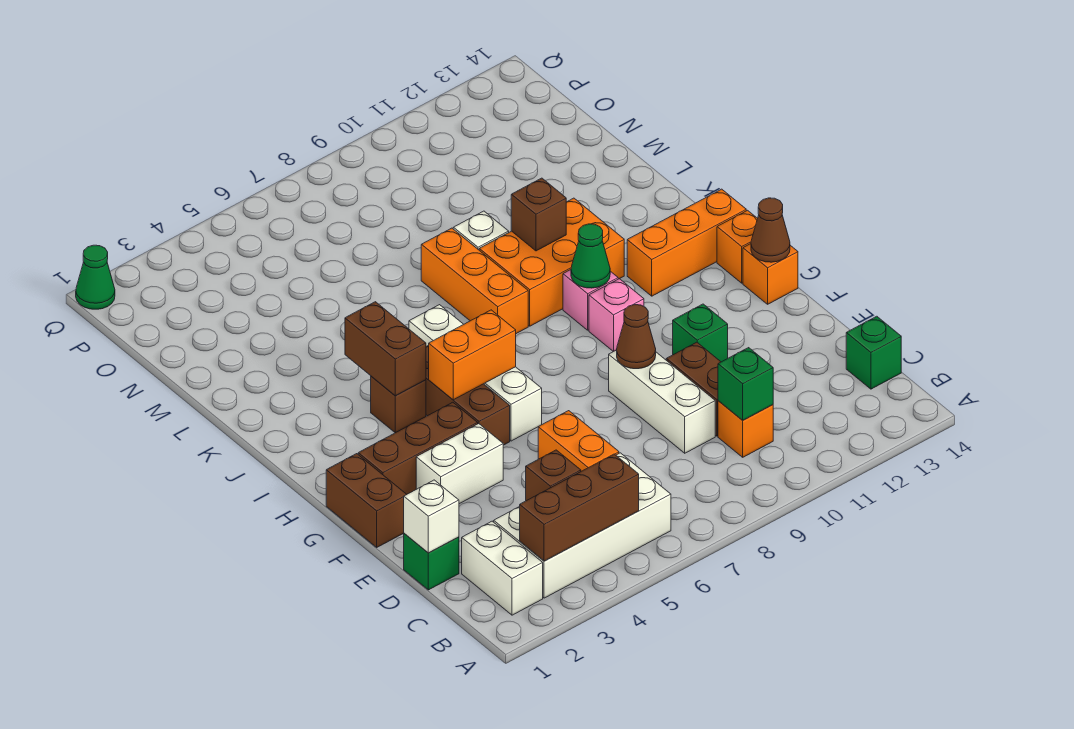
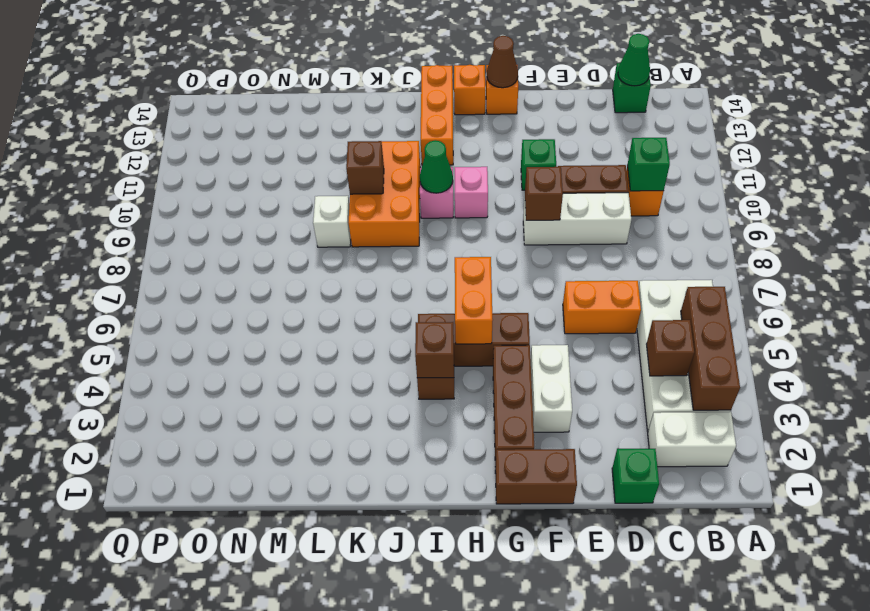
white 1x1 brick [404,480,459,553] -> none
brown 1x1 cone [617,305,656,369] -> brown 1x1 brick [525,167,563,220]
white 1x4 brick [409,305,542,441] -> none
brown 1x2 brick [345,302,426,396] -> brown 1x1 brick [415,322,454,378]
orange 1x3 brick [421,228,528,334] -> none
green 1x1 cone [76,245,115,309] -> green 1x1 cone moved to [618,34,650,86]

